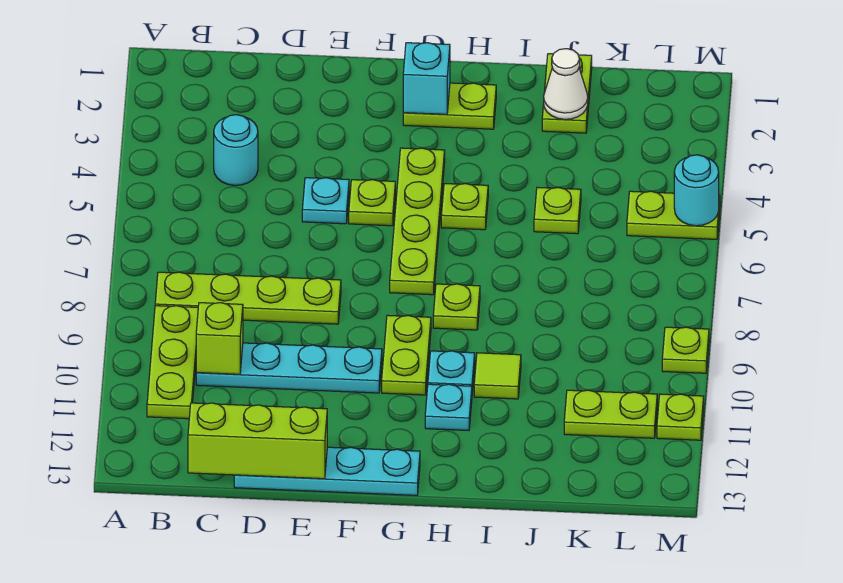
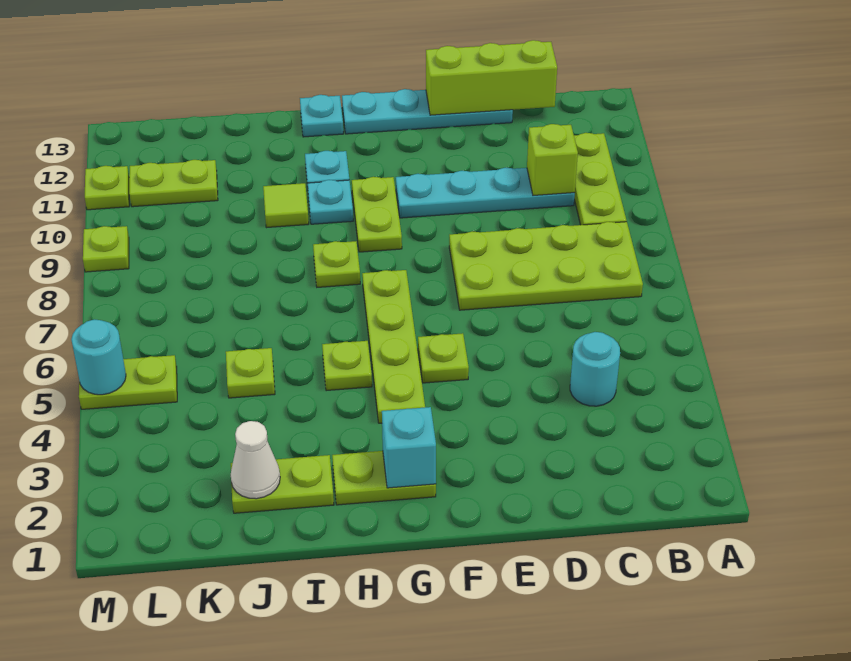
lime 1x4 plate [155,272,341,324] -> lime 2x4 plate [449,222,643,310]
cyan 1x1 plate [302,178,349,224] -> cyan 1x1 plate moved to [300,95,343,137]
lime 1x2 plate [542,54,592,133] -> lime 1x2 plate turned to [231,455,334,513]

